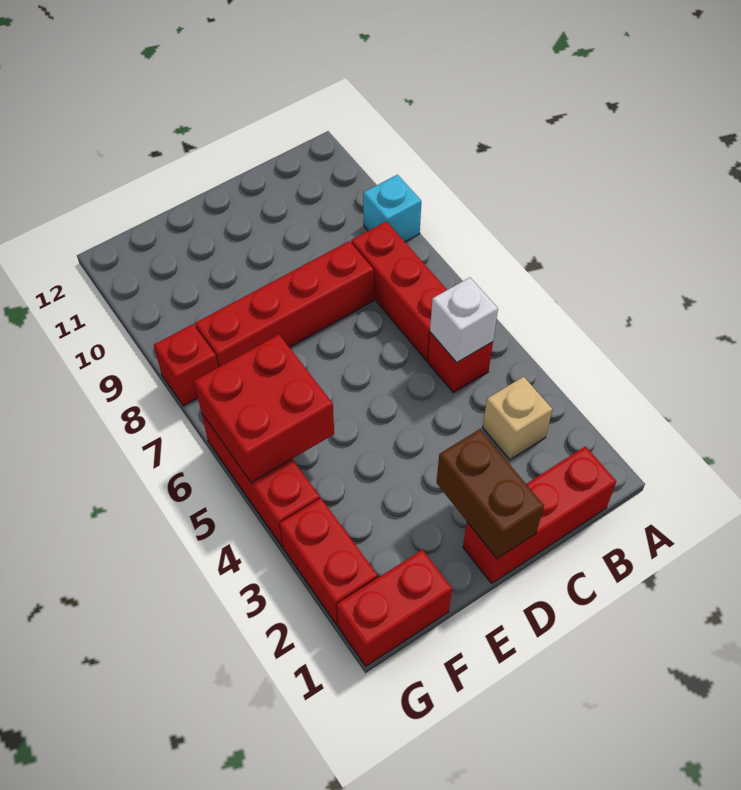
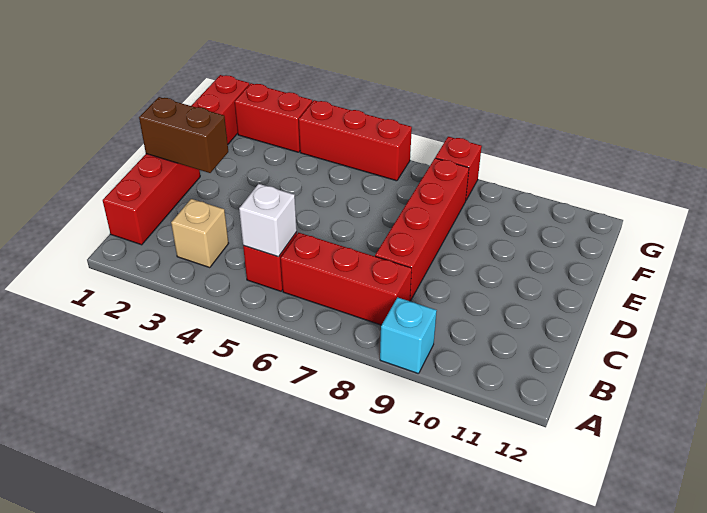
red 2x2 brick [194,335,334,483] -> none

